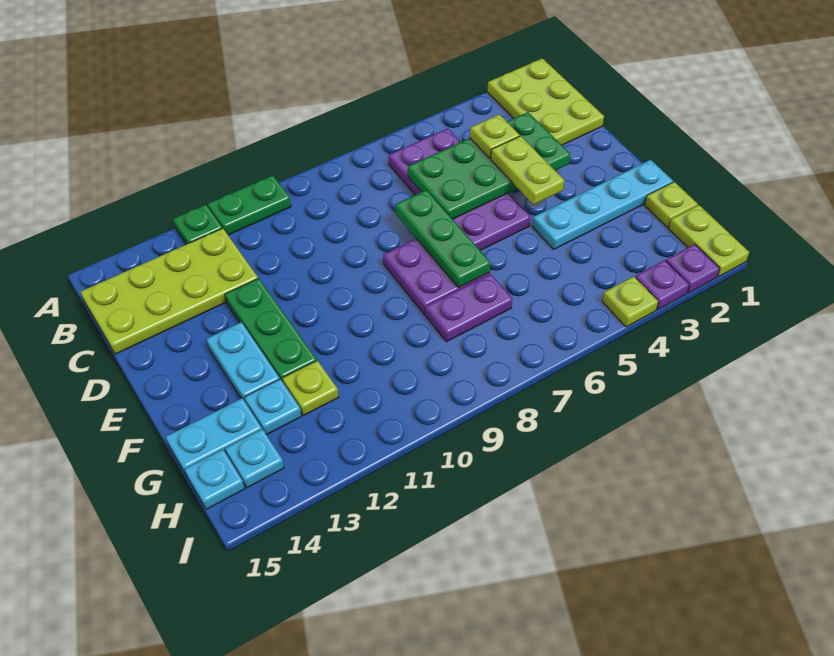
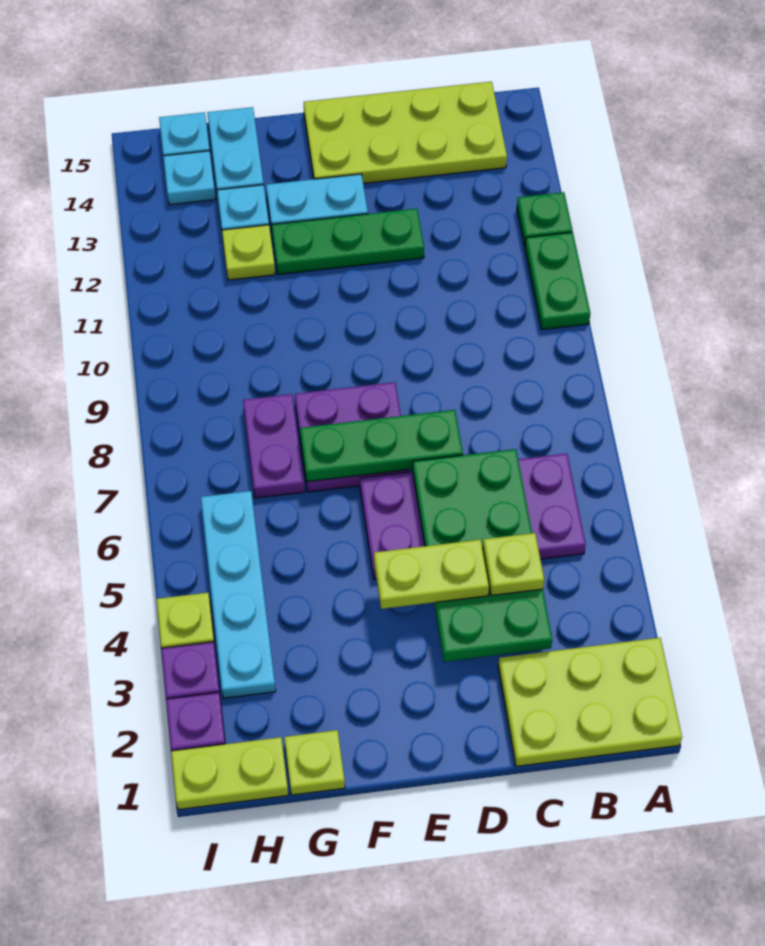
lime 2x4 plate [81,228,258,354] -> lime 2x4 plate turned to [304,82,507,183]
cyan 1x4 plate [532,160,673,249] -> cyan 1x4 plate moved to [201,491,276,698]

